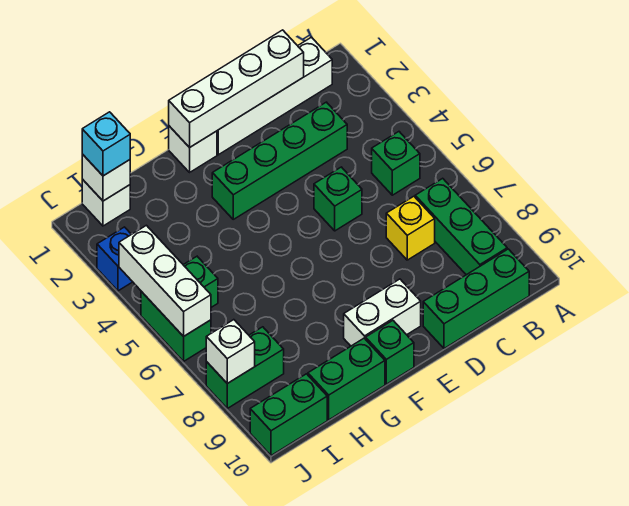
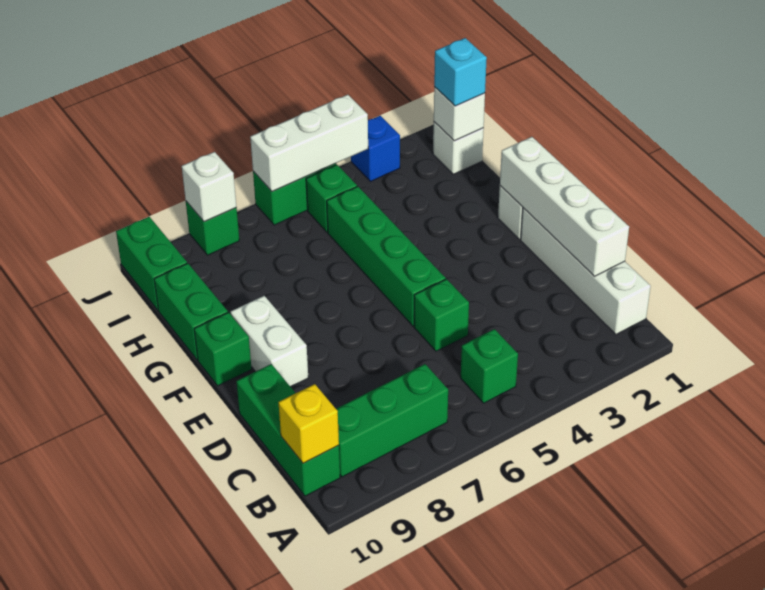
green 1x4 brick [212,102,347,219] -> green 1x4 brick moved to [327,186,446,326]
yellow 1x1 brick [386,196,435,260] -> yellow 1x1 brick moved to [278,384,339,463]
green 1x2 brick [206,327,284,408] -> green 1x1 brick [186,201,239,255]

